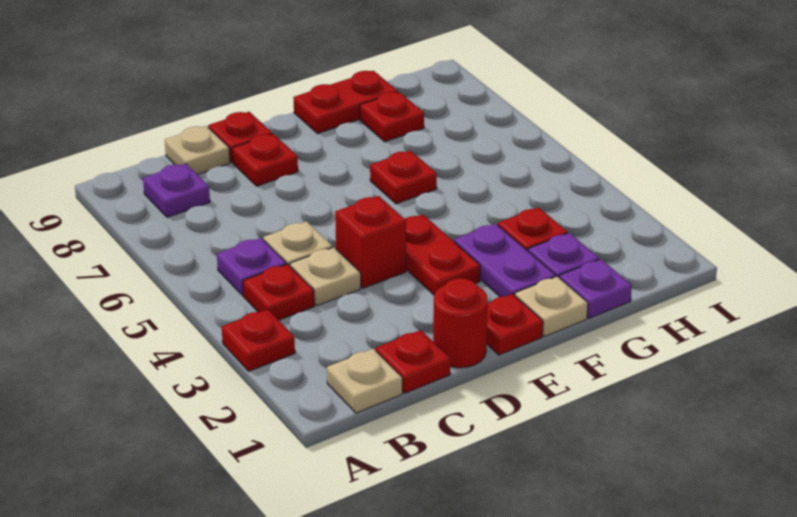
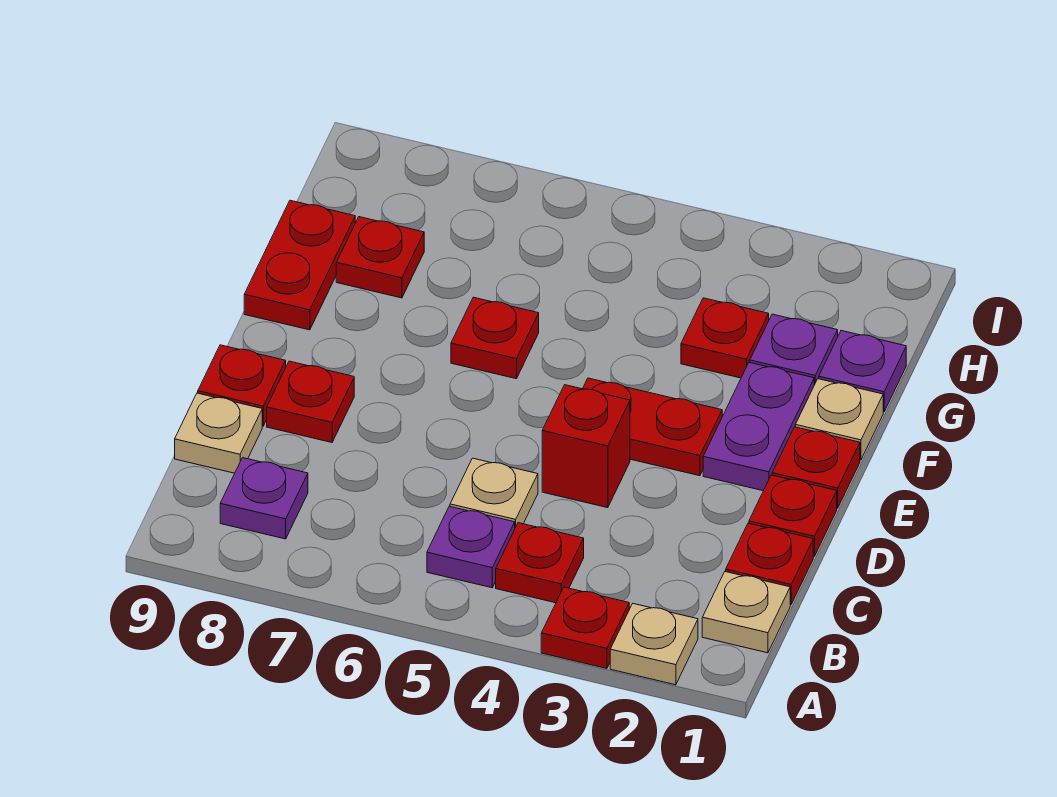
tan 1x1 plate [290,247,361,306] -> tan 1x1 plate moved to [610,604,698,685]
red 1x1 round brick [433,278,488,368] -> red 1x1 plate [749,475,837,556]
purple 1x2 plate [454,224,556,297] -> purple 1x2 plate turned to [703,363,814,491]

